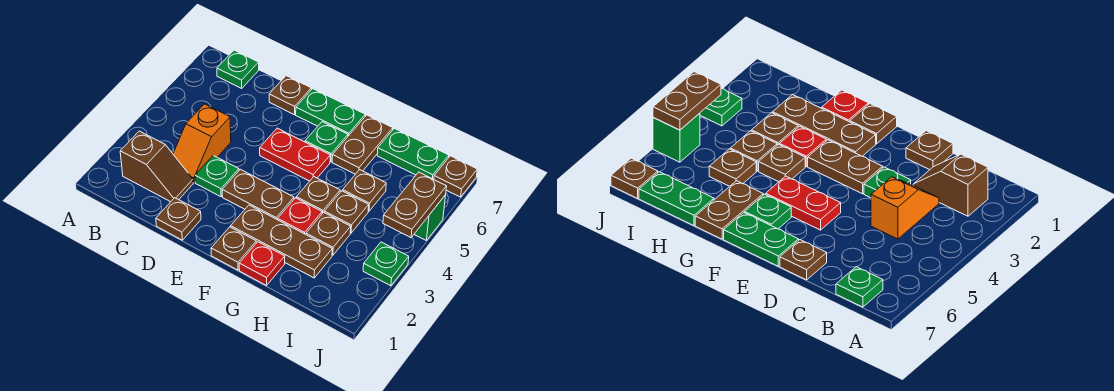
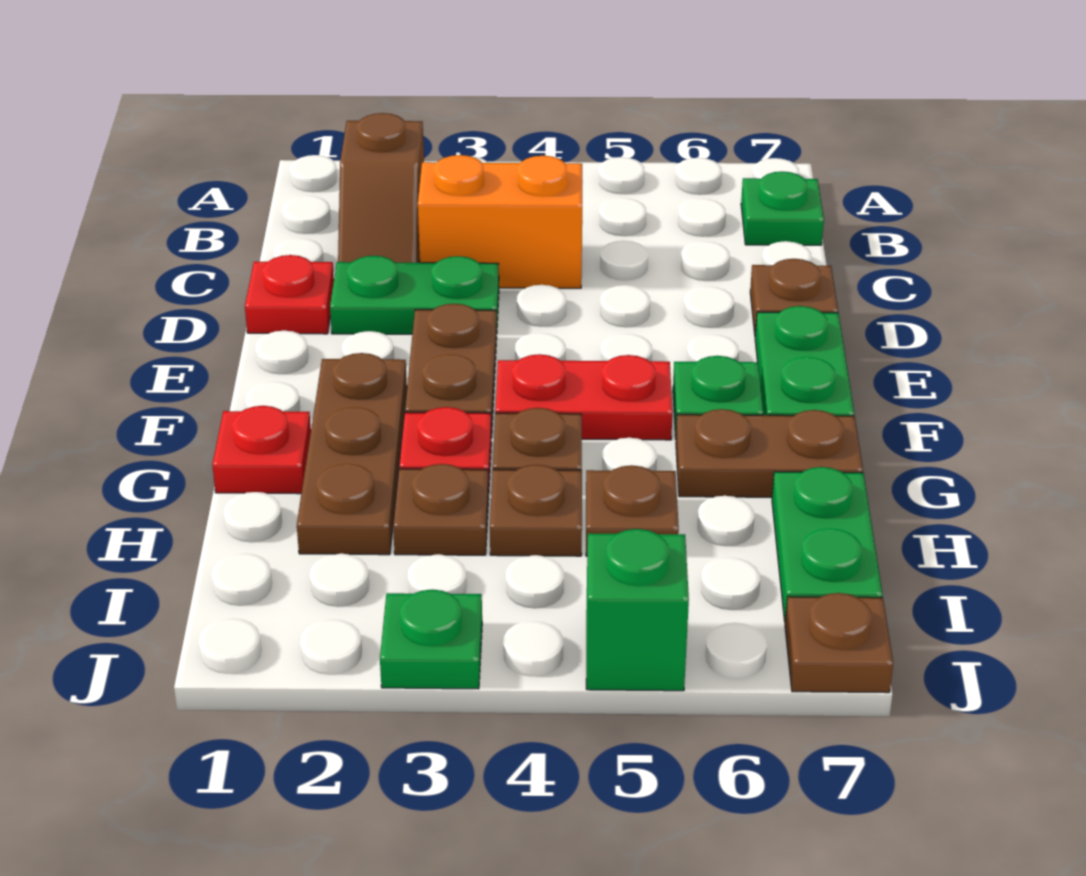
orange 1x2 slope [173,104,231,182] -> orange 1x2 brick [418,155,582,288]
brown 1x1 plate [156,198,201,240] -> red 1x1 plate [245,255,334,334]
green 1x1 plate [195,155,239,197] -> green 1x2 plate [330,256,499,334]
red 1x2 plate [260,128,330,181] -> red 1x2 plate turned to [495,354,673,440]
brown 1x1 plate [211,227,256,270] -> none
brown 1x2 plate [383,172,447,238] -> none

